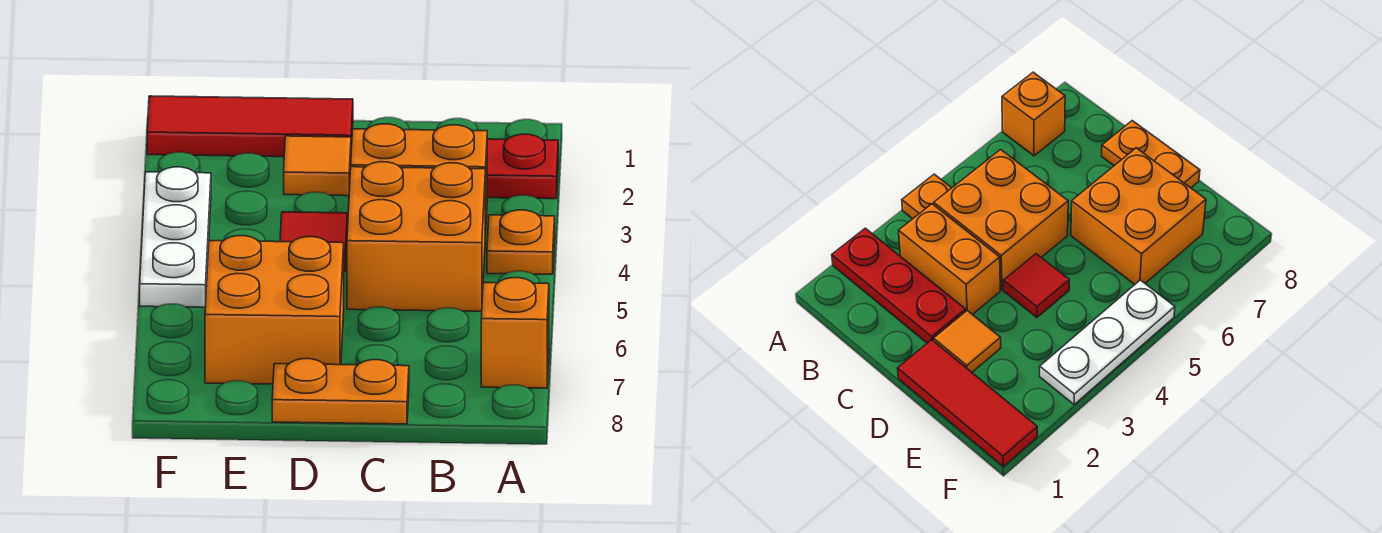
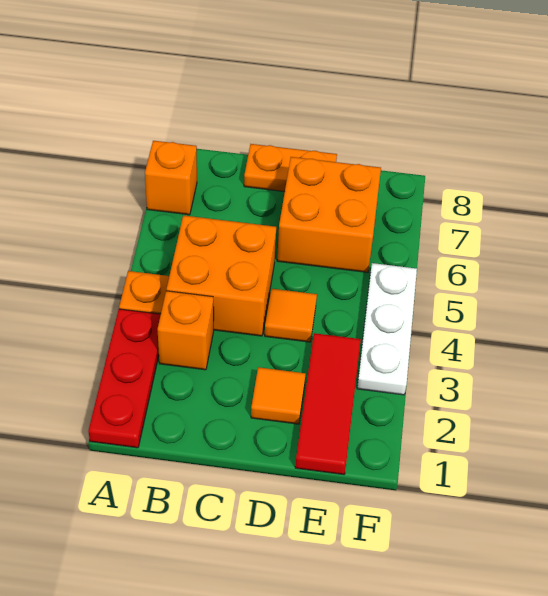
red 1x3 plate [487,134,558,199] -> red 1x3 plate turned to [88,309,161,448]
orange 1x2 brick [351,124,487,235] -> orange 1x1 brick [158,291,214,370]
red 1x3 tile [147,96,353,157] -> red 1x3 tile turned to [295,333,361,475]
red 1x1 tile [280,212,347,271] -> orange 1x1 tile [265,289,317,342]

